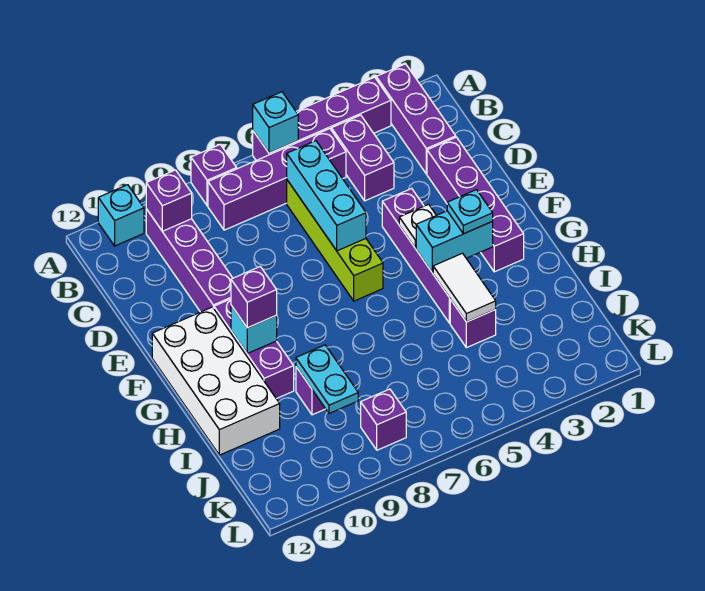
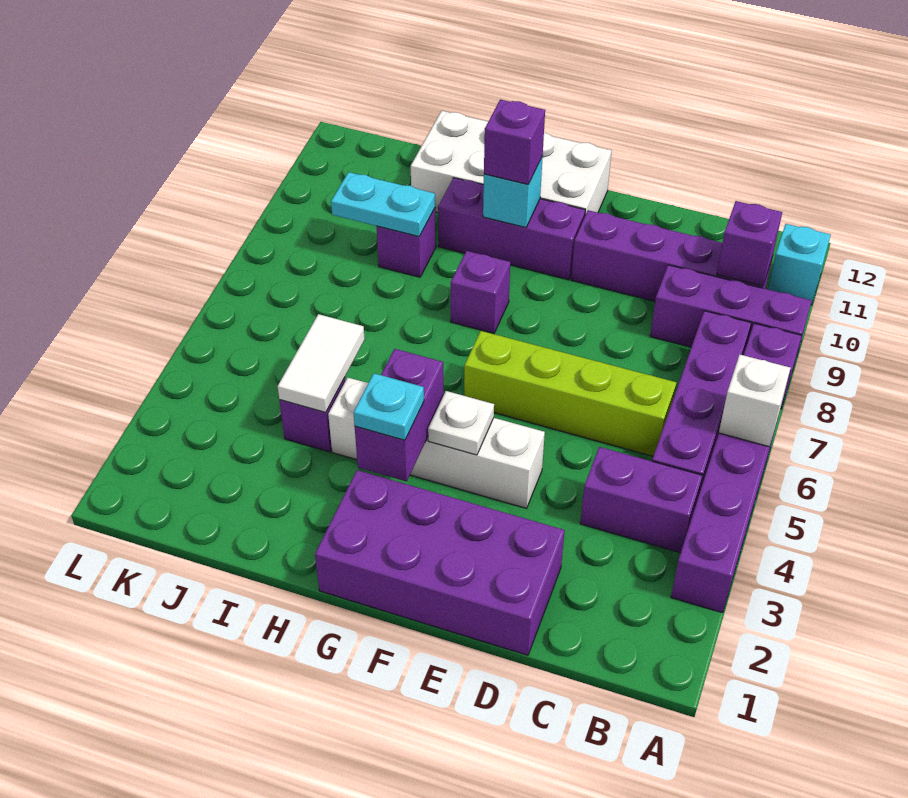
purple 1x3 brick [376,64,456,174] -> purple 1x3 brick moved to [650,265,811,361]
cyan 1x1 brick [253,92,298,153] -> white 1x1 brick [719,355,790,446]
cyan 1x3 brick [287,141,366,251] -> none
purple 1x4 brick [427,137,524,272] -> purple 2x4 brick [315,470,565,655]
purple 1x4 brick [382,188,451,323] -> white 1x4 brick [328,377,545,508]
cyan 1x2 brick [416,211,493,273] -> purple 1x2 brick [355,349,443,481]
white 1x2 tile [433,253,496,322] -> white 1x2 tile turned to [278,314,365,412]
purple 1x1 brick [361,389,406,450] -> purple 1x1 brick moved to [451,251,510,333]

